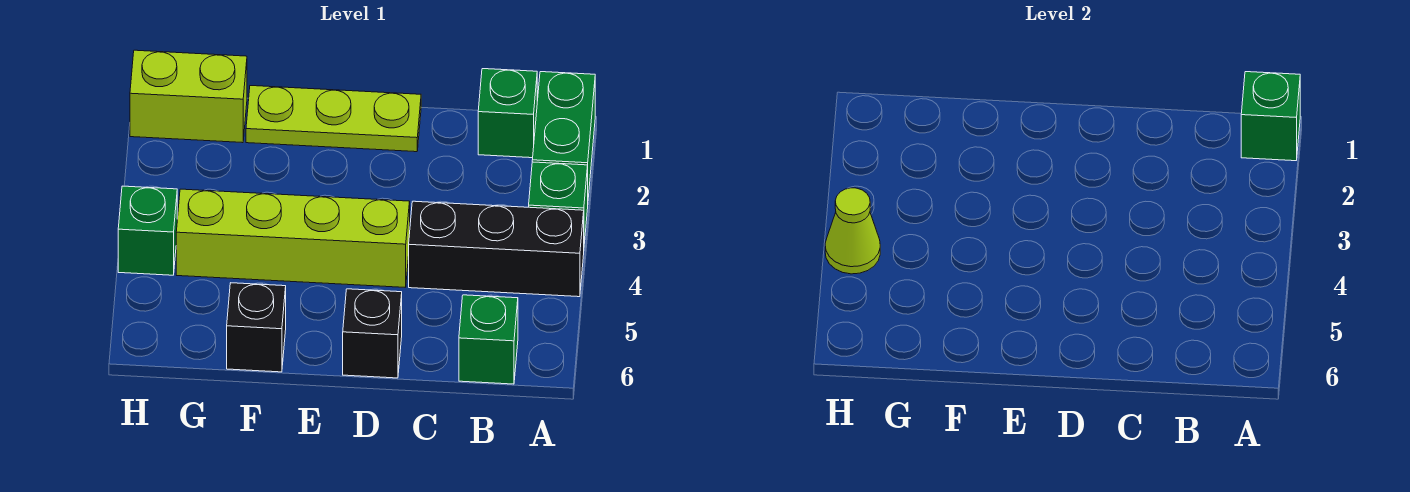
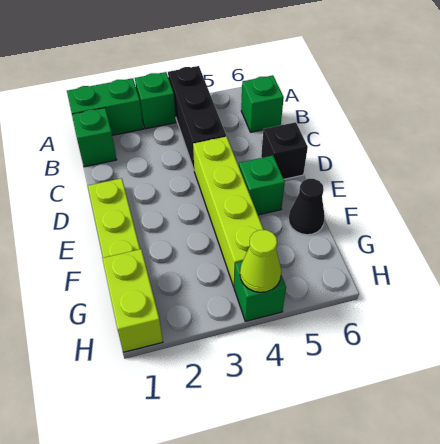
green 1x1 brick [1241,72,1300,161] -> green 1x1 brick moved to [239,156,285,215]
black 1x1 brick [227,283,286,372] -> black 1x1 cone [288,179,325,235]

